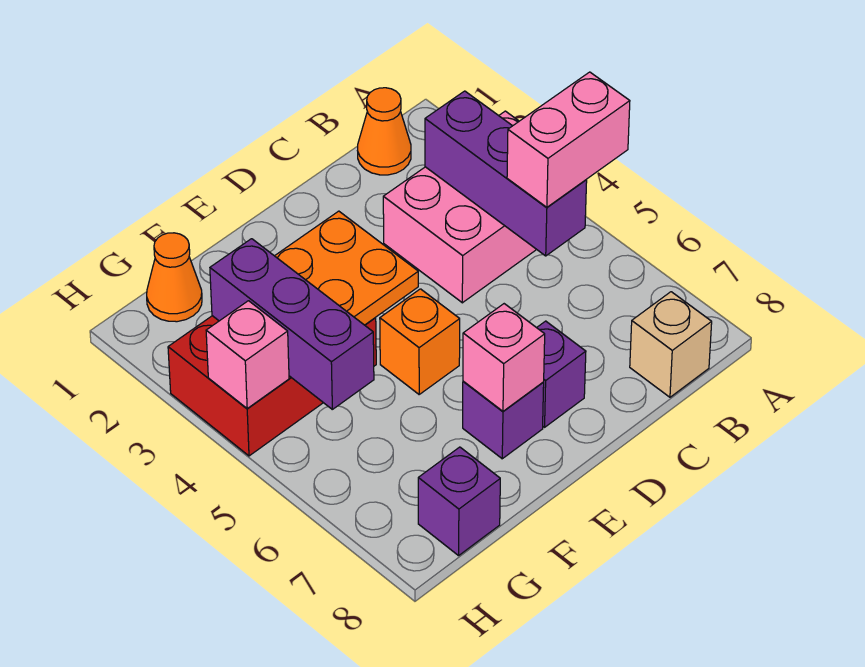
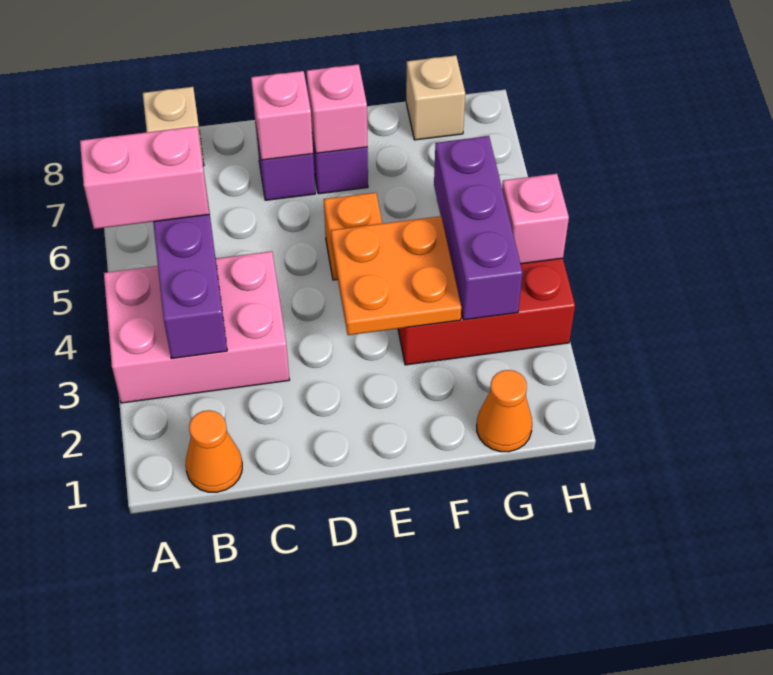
none -> pink 1x1 brick [251,71,313,160]
purple 1x1 brick [418,447,500,556] -> tan 1x1 brick [406,55,465,140]

